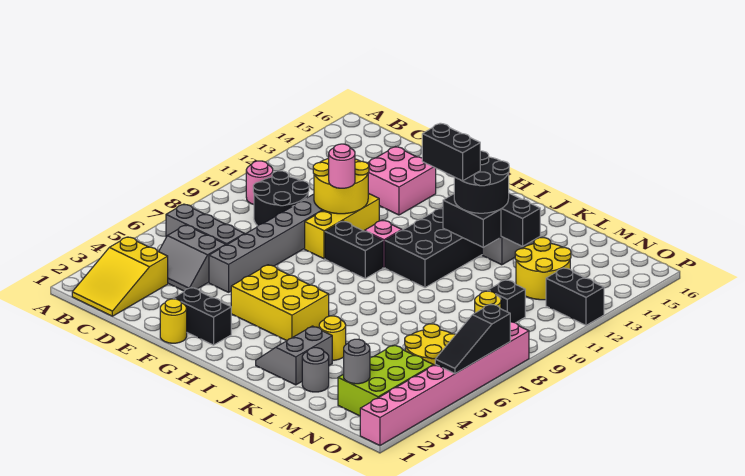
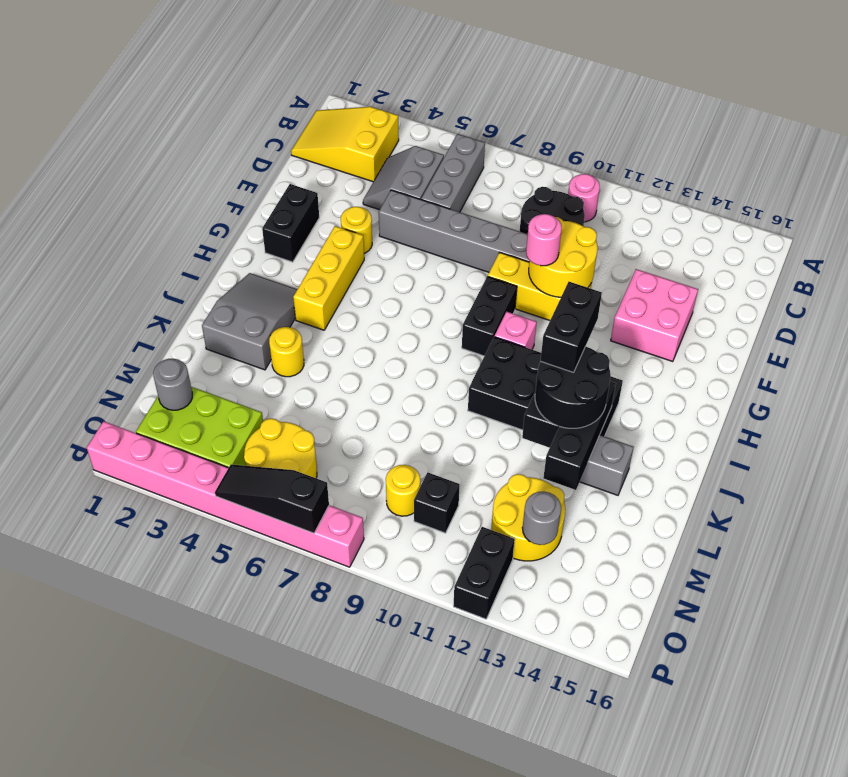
yellow 1x1 round brick [160,299,187,343] -> yellow 1x1 round brick moved to [341,207,372,253]
yellow 2x3 brick [231,265,329,341] -> yellow 1x3 brick [293,226,364,330]
grey 2x2 slope [256,326,332,385] -> grey 2x3 slope [202,273,297,370]
grey 1x1 round brick [302,348,329,392] -> grey 1x1 round brick moved to [522,492,561,545]

